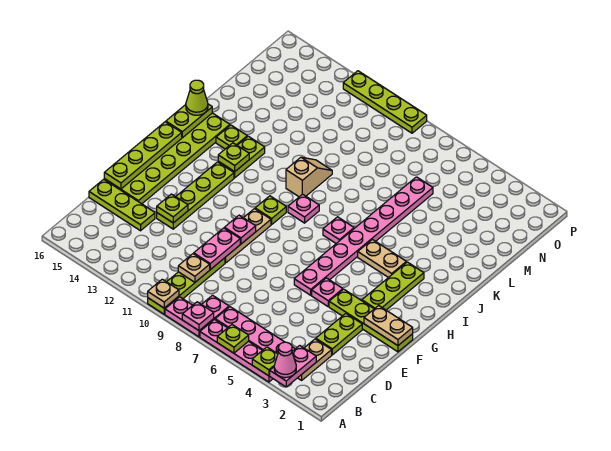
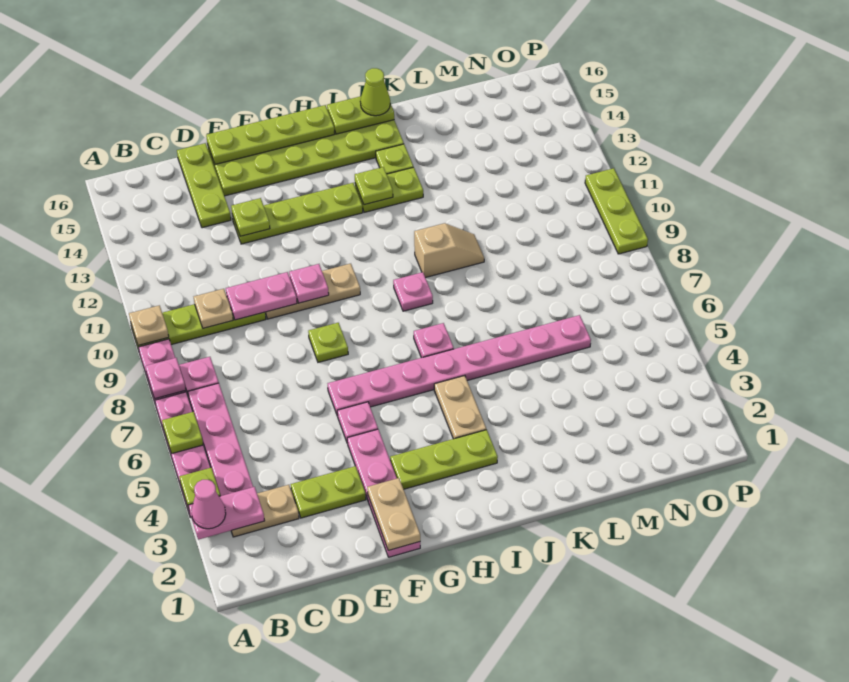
lime 1x4 plate [329,289,413,352] -> pink 1x4 plate [347,429,420,557]
lime 1x1 plate [255,196,286,224] -> lime 1x1 plate moved to [308,323,348,362]
lime 1x4 plate [343,71,427,133] -> lime 1x3 plate [585,168,648,254]

